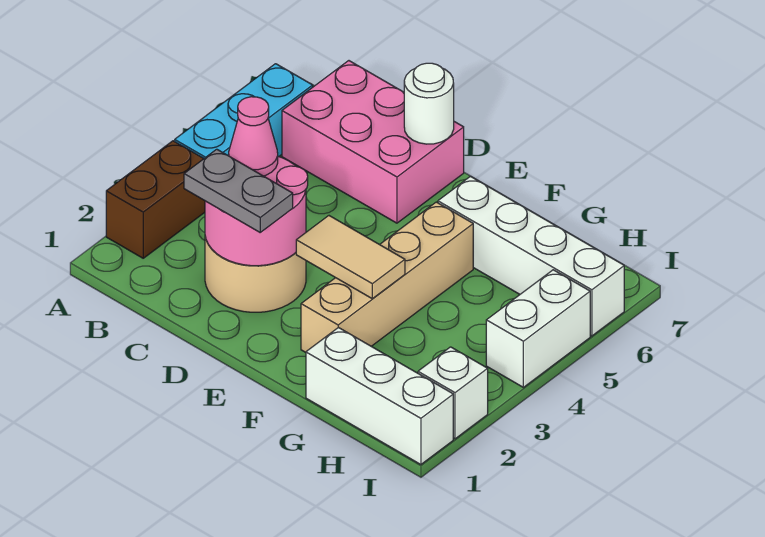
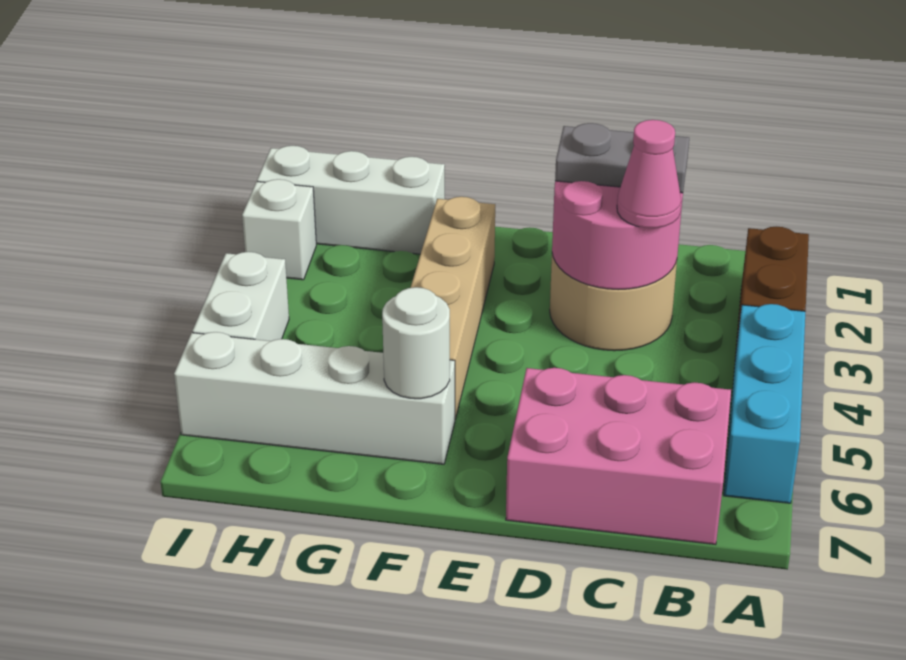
white 1x1 round brick [404,63,454,144] -> white 1x1 round brick moved to [382,287,450,399]
tan 1x2 tile [296,216,405,299] -> none

